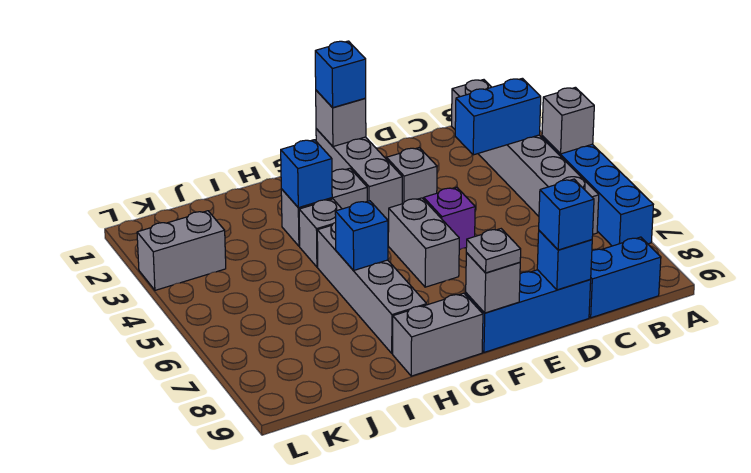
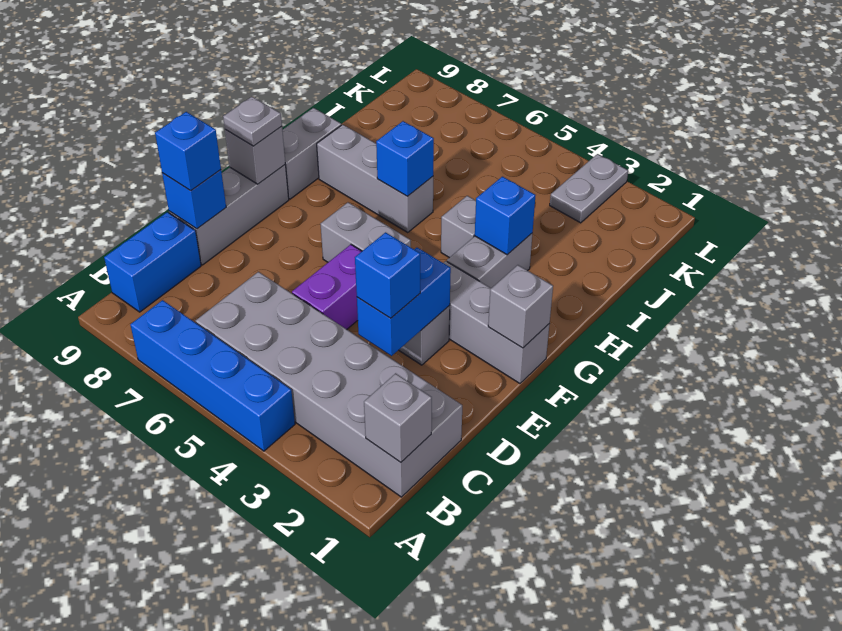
grey 1x1 brick [542,87,594,154] -> grey 1x1 brick moved to [364,373,432,462]
grey 1x6 brick [452,80,599,234] -> grey 2x6 brick [196,272,462,497]
blue 1x2 brick [455,78,541,155] -> blue 1x2 brick moved to [357,248,451,356]
blue 1x3 brick [466,270,591,352] -> grey 1x3 brick [169,165,289,265]
purple 1x1 brick [424,187,475,250] -> purple 1x2 brick [292,245,362,329]
blue 1x1 brick [315,41,366,108] -> blue 1x1 brick moved to [355,232,420,318]
grey 1x4 brick [317,222,427,354] -> grey 1x3 brick [317,125,433,232]
grey 1x2 brick [137,211,226,290] -> grey 1x2 plate [550,154,628,223]

